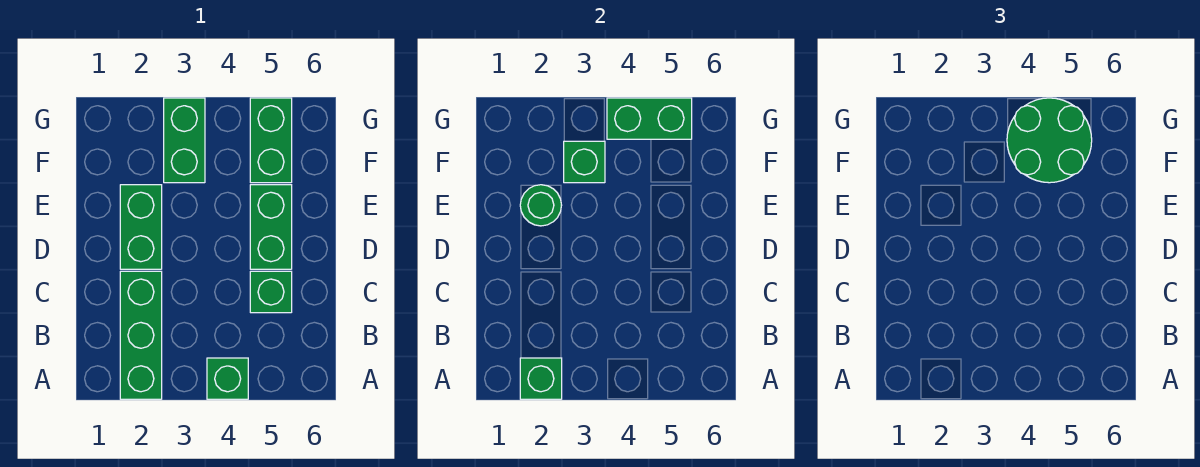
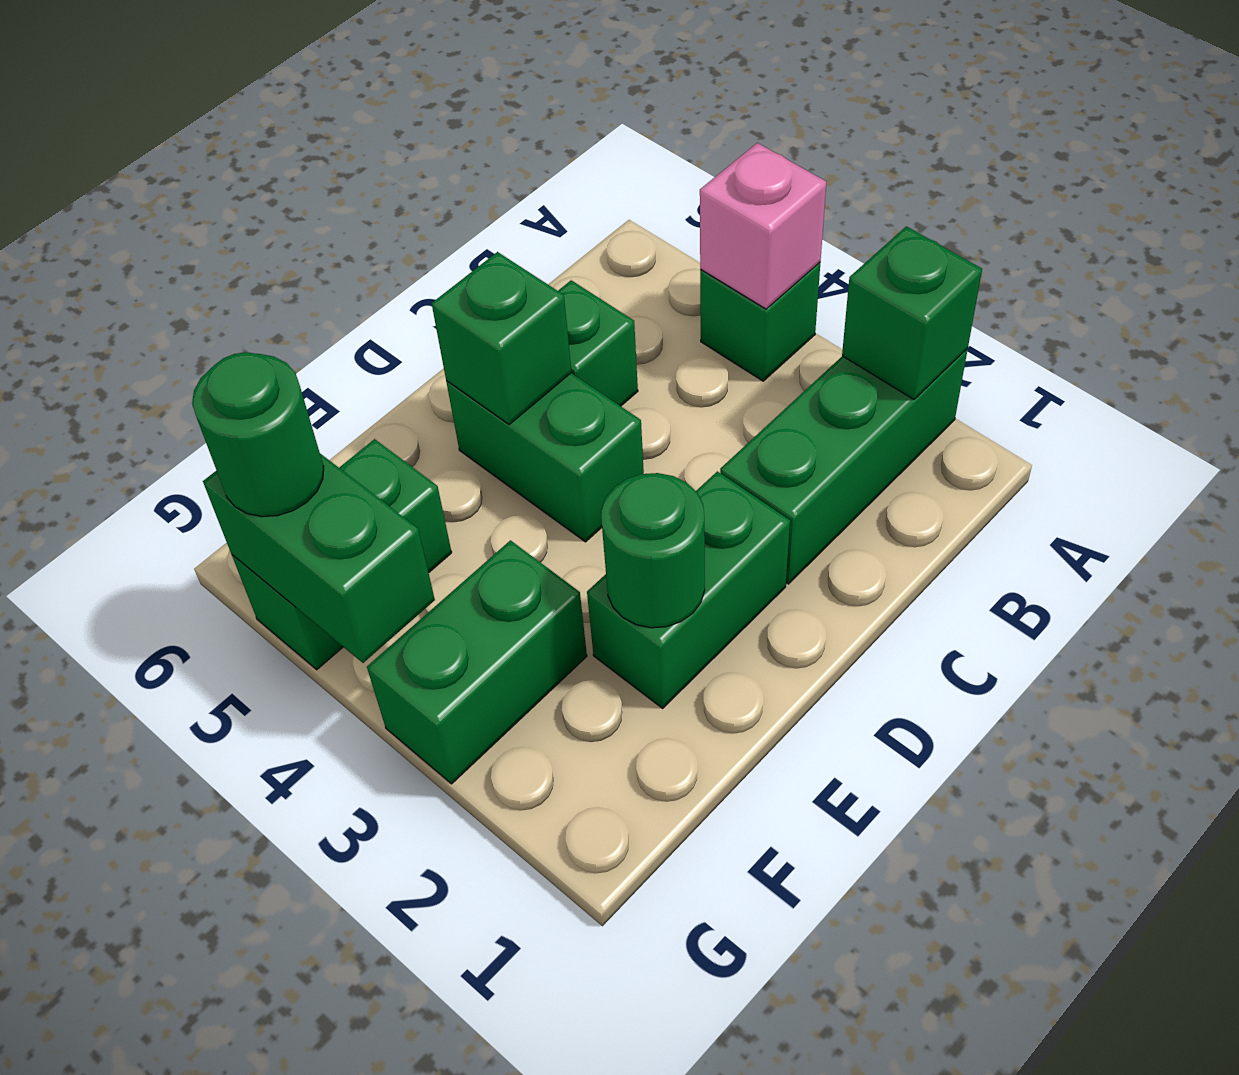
none -> pink 1x1 brick [700,143,826,309]
green 1x2 brick [250,185,292,269] -> green 1x2 brick turned to [446,373,644,542]
green 1x1 brick [564,141,605,183] -> green 1x1 brick moved to [432,252,572,425]
green 2x2 round brick [1007,98,1092,183] -> green 1x1 round brick [192,352,324,517]

